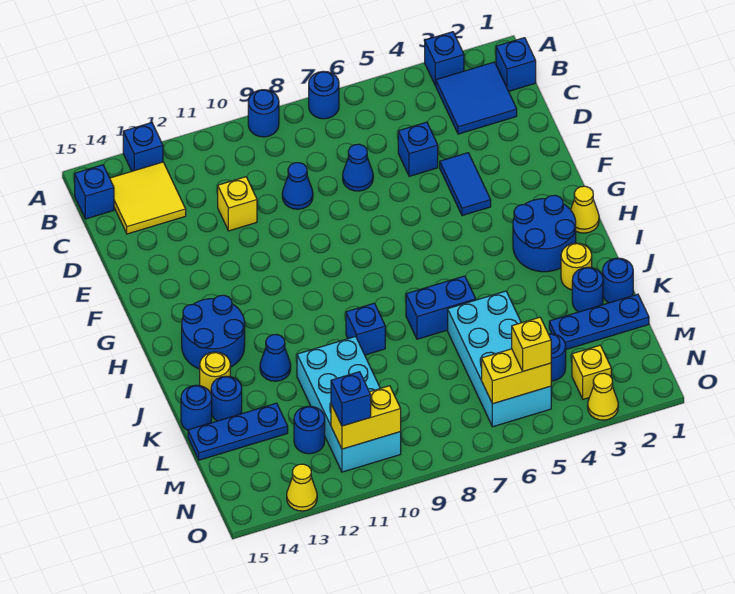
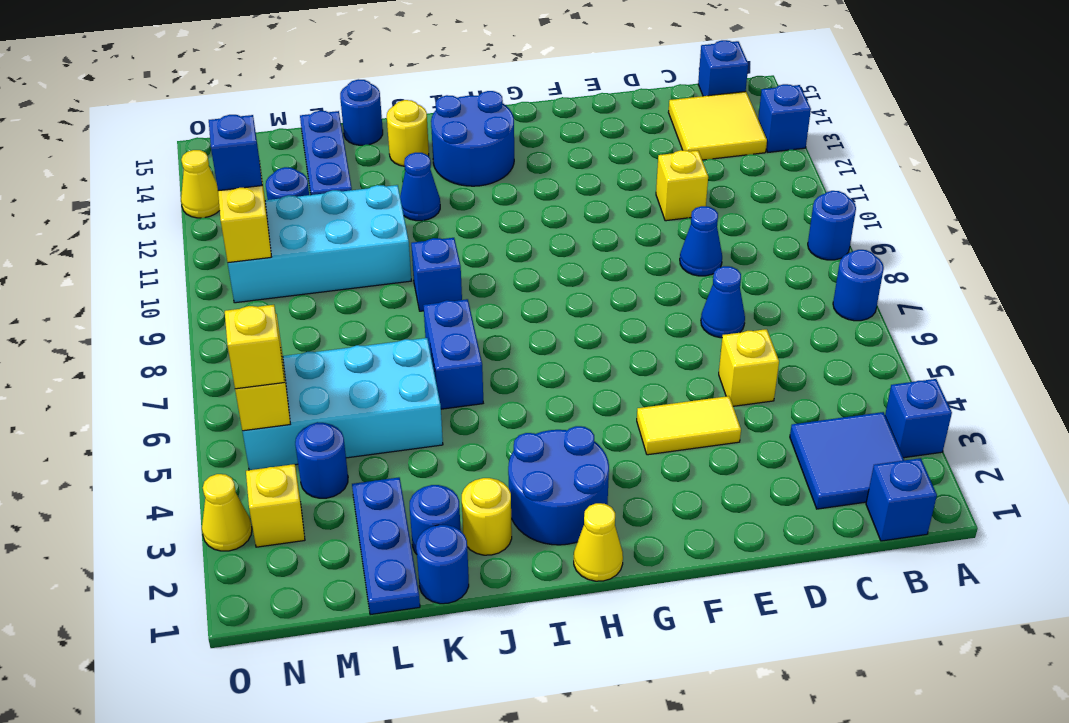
blue 1x1 brick [398,122,438,176] -> yellow 1x1 brick [719,329,779,406]
blue 1x2 tile [440,153,491,216] -> yellow 1x2 tile [637,396,741,455]
blue 1x1 round brick [211,376,242,421] -> none

